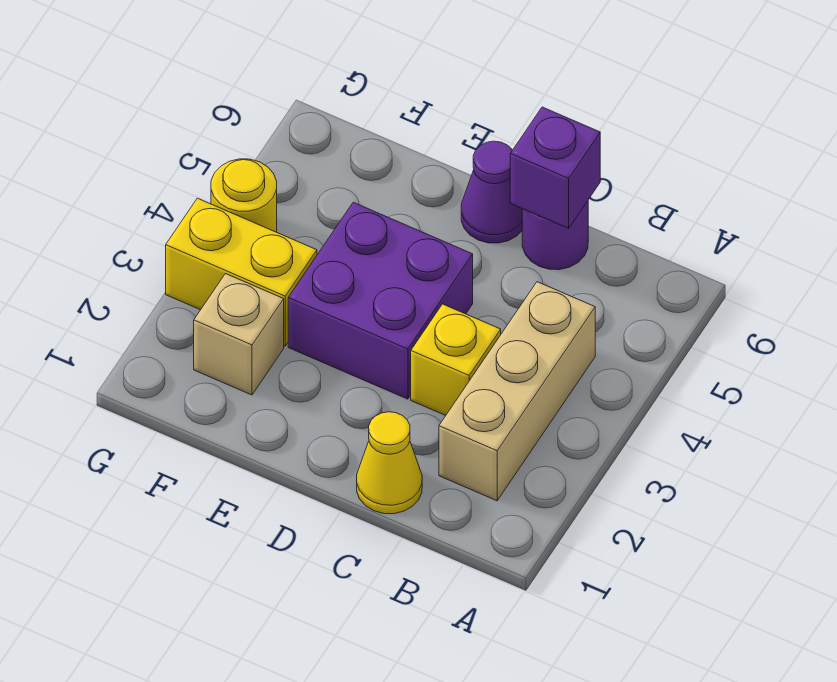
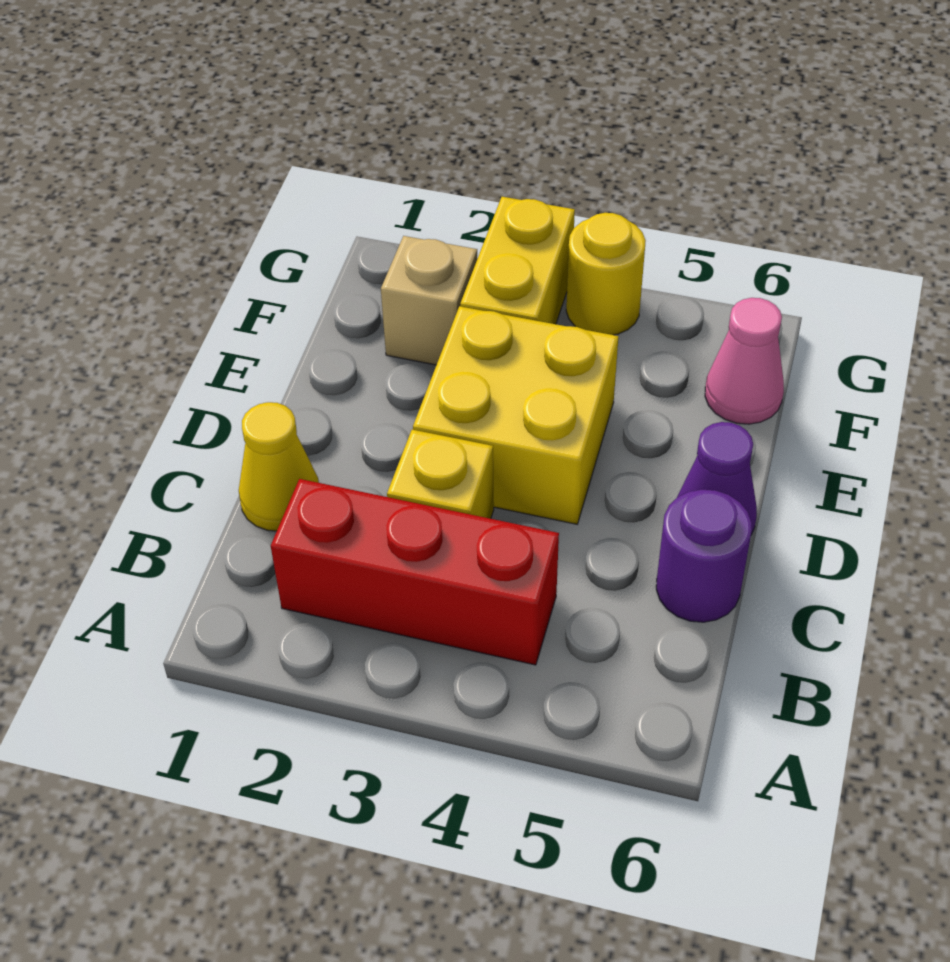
tan 1x3 brick [439,282,595,501] -> red 1x3 brick [271,479,559,665]
purple 1x1 brick [510,107,600,228] -> none
purple 2x2 brick [288,202,473,399] -> yellow 2x2 brick [413,306,618,524]
none -> pink 1x1 cone [705,298,784,424]

